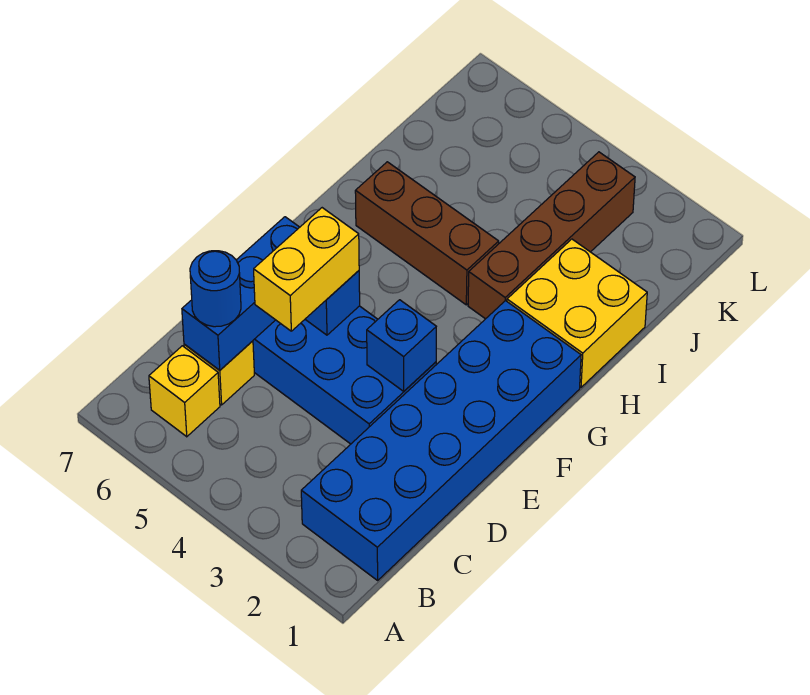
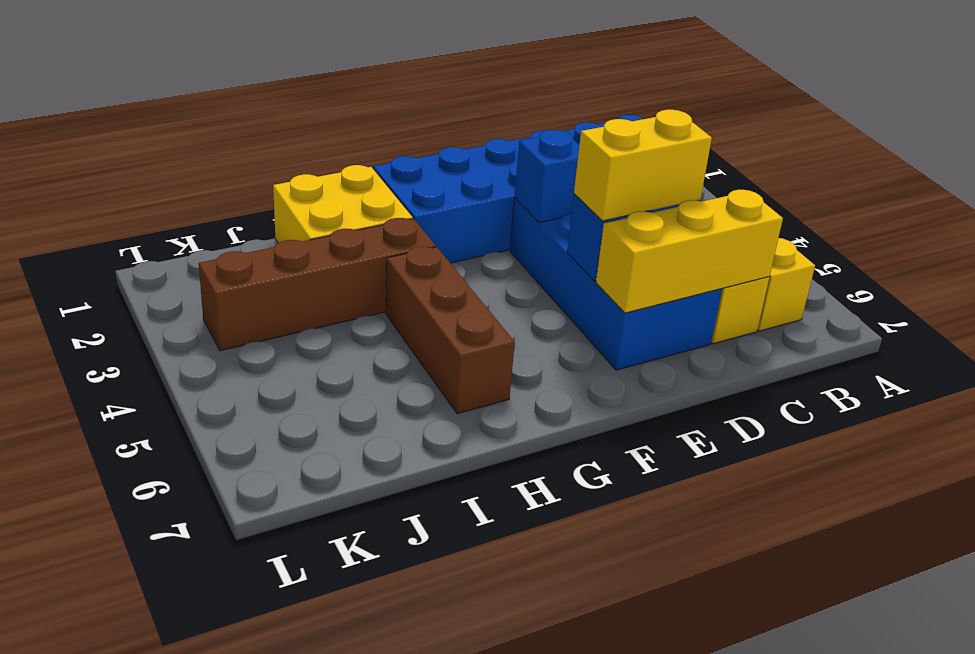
blue 1x3 brick [182,217,300,370] -> yellow 1x3 brick [596,190,783,313]
blue 1x1 round brick [190,251,241,327] -> none

